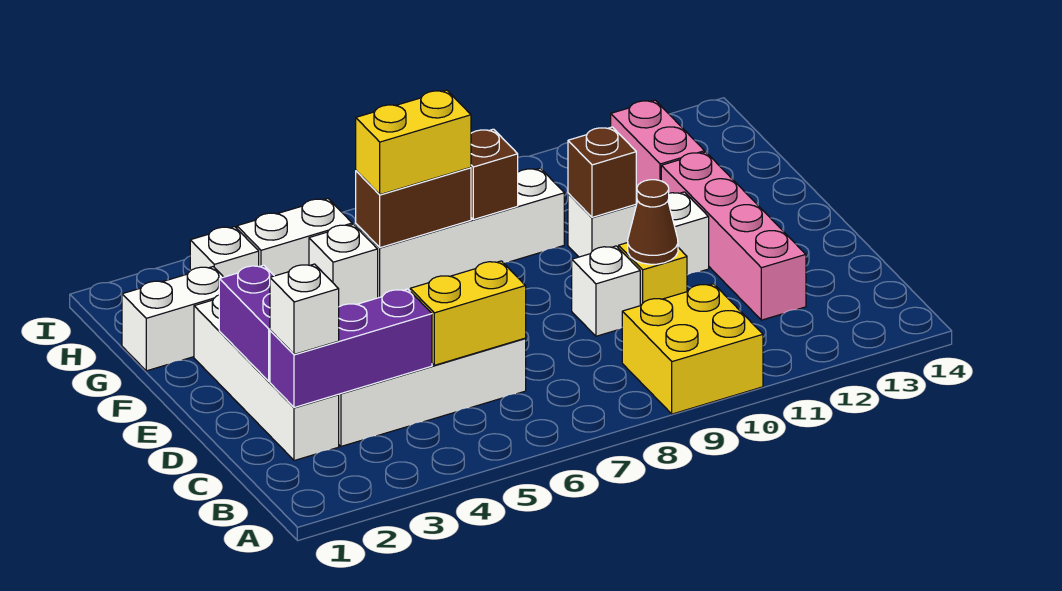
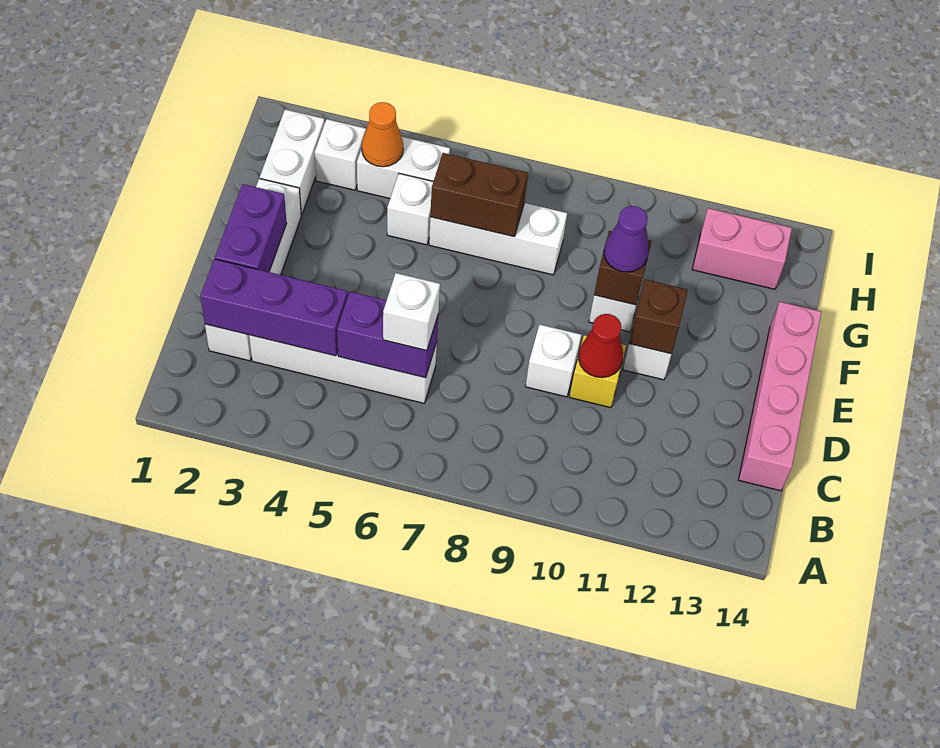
yellow 2x2 brick [622,284,763,414] -> none
white 1x1 brick [270,264,339,354] -> white 1x1 brick moved to [383,273,440,351]
yellow 1x2 brick [410,261,526,365] -> purple 1x2 brick [337,292,438,378]
pink 1x4 brick [661,152,806,320] -> pink 1x4 brick moved to [739,302,821,491]
brown 1x1 cone [628,180,678,264] -> red 1x1 cone [579,314,623,378]
none -> purple 1x1 cone [604,206,649,272]
white 1x2 brick [122,267,223,371] -> white 1x2 brick turned to [260,110,325,215]
white 1x4 brick [356,168,564,298] -> white 1x3 brick [429,203,567,275]
yellow 1x2 brick [356,90,471,195] -> none
brown 1x1 brick [471,129,518,220] -> brown 1x1 brick moved to [629,279,688,354]
pink 1x2 brick [611,100,705,192] -> pink 1x2 brick turned to [692,208,792,289]
none -> orange 1x1 cone [362,102,403,167]

